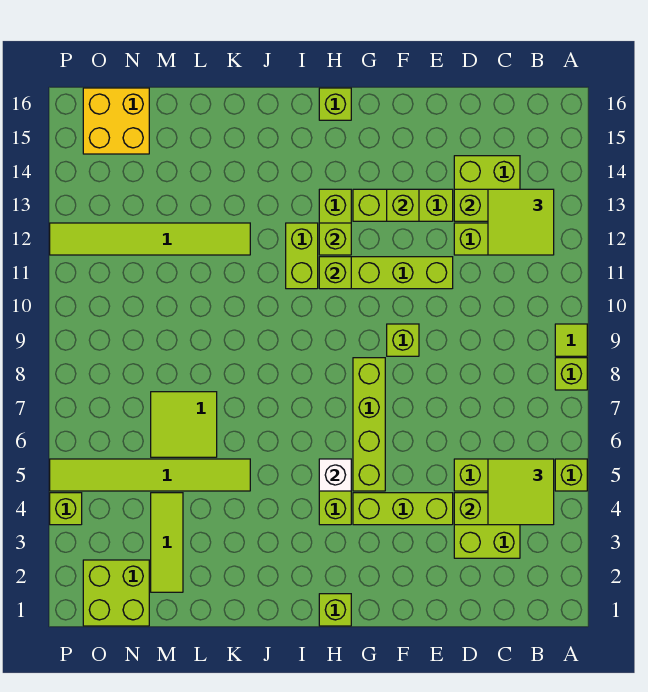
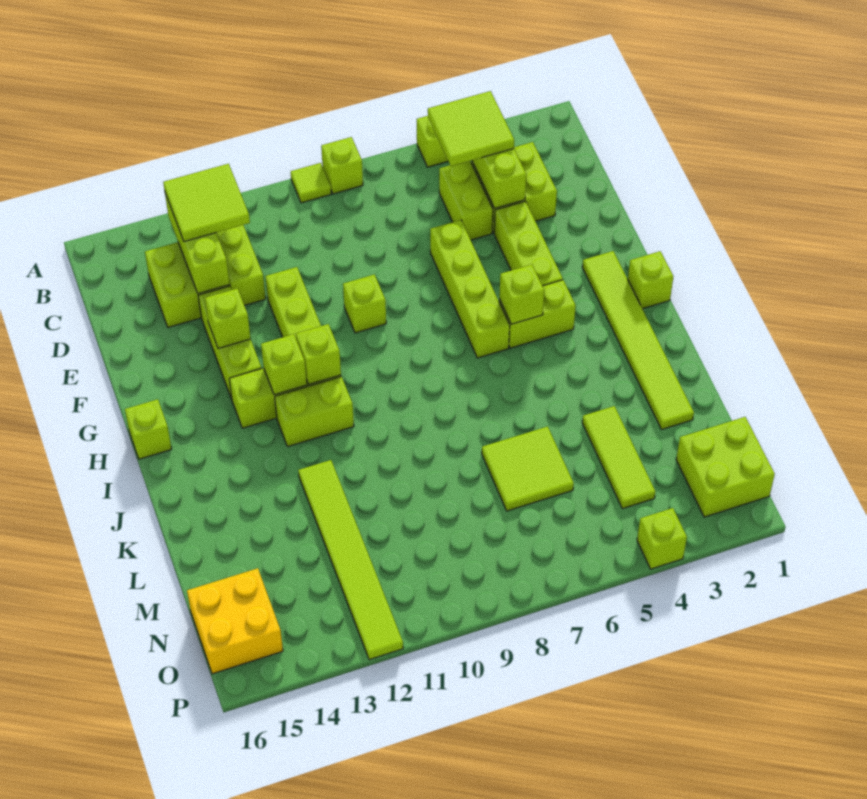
lime 1x4 brick [353,358,385,491] -> lime 1x4 brick turned to [430,220,510,358]
white 1x1 brick [319,459,351,491] -> lime 1x1 brick [499,265,544,324]
lime 1x6 tile [50,459,250,491] -> lime 1x6 tile moved to [582,251,694,430]
lime 1x3 tile [151,493,183,592] -> lime 1x3 tile turned to [582,406,655,509]

